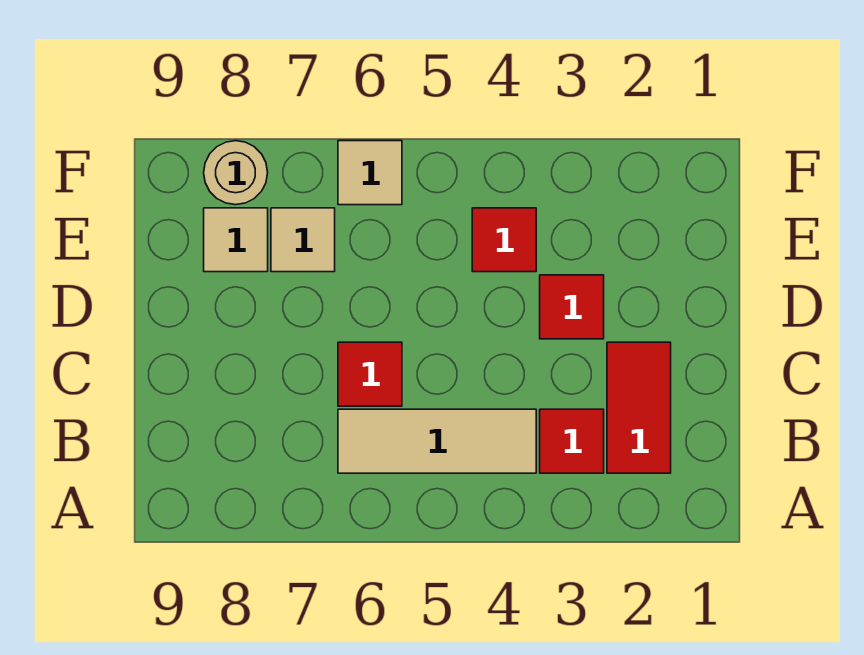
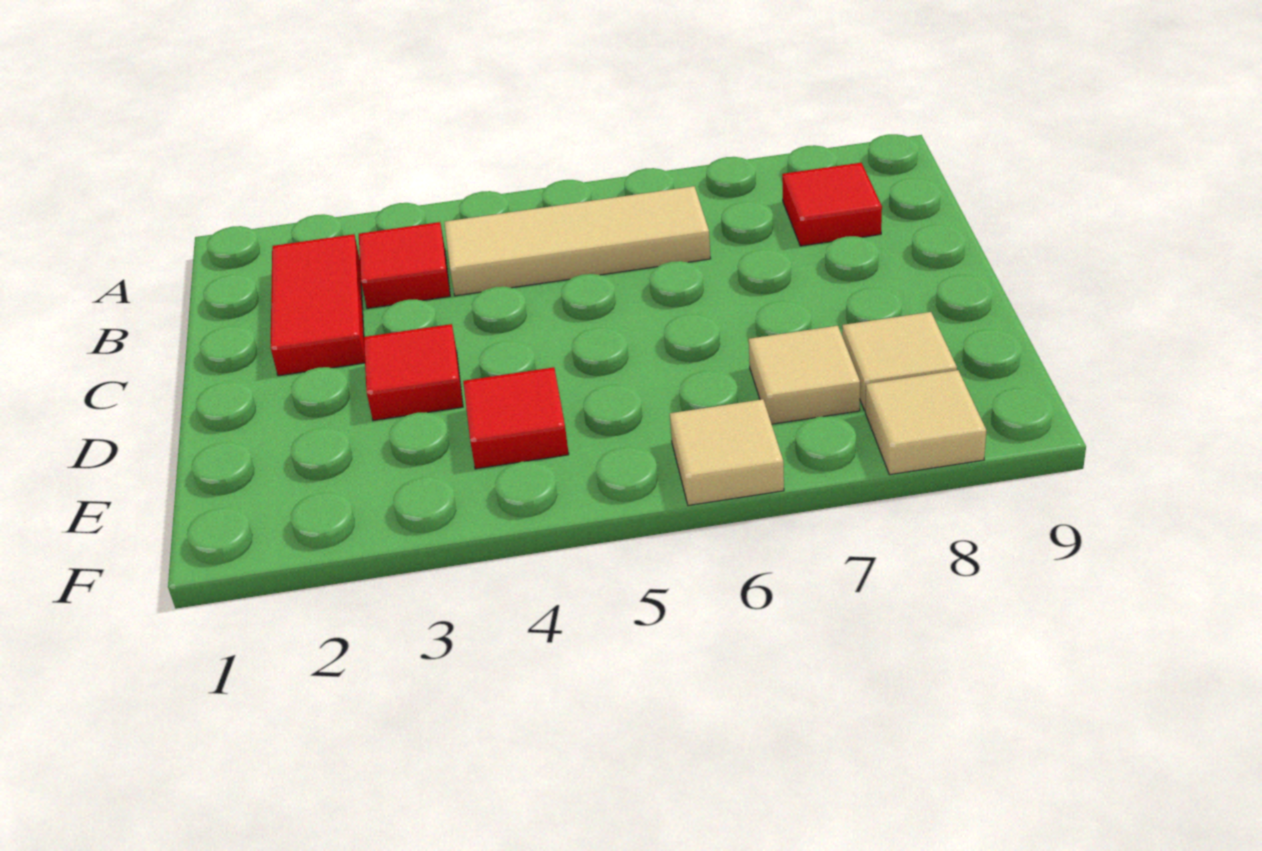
red 1x1 tile [338,342,402,406] -> red 1x1 tile moved to [782,163,882,246]
tan 1x1 round brick [204,141,268,205] -> tan 1x1 tile [865,370,986,475]

